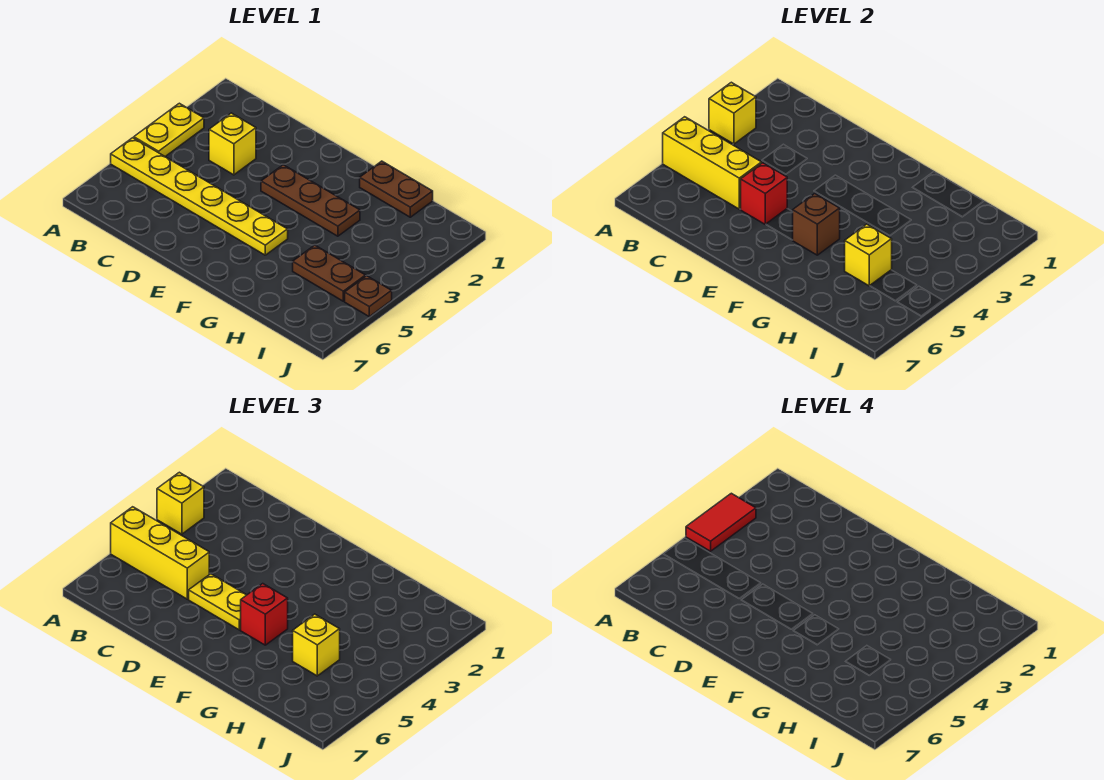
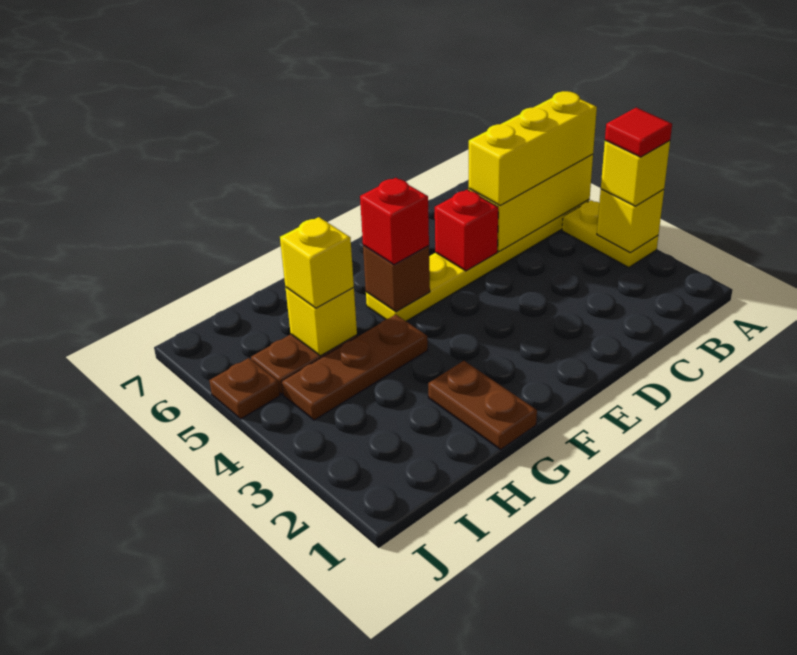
red 1x2 tile [686,493,756,551] -> red 1x1 tile [605,108,672,157]
yellow 1x1 brick [209,113,256,175] -> none
yellow 1x2 plate [189,574,246,630] -> none
brown 1x3 plate [261,165,360,236] -> brown 1x3 plate moved to [282,315,428,420]
brown 1x2 plate [360,161,433,217] -> brown 1x2 plate turned to [428,361,537,450]

